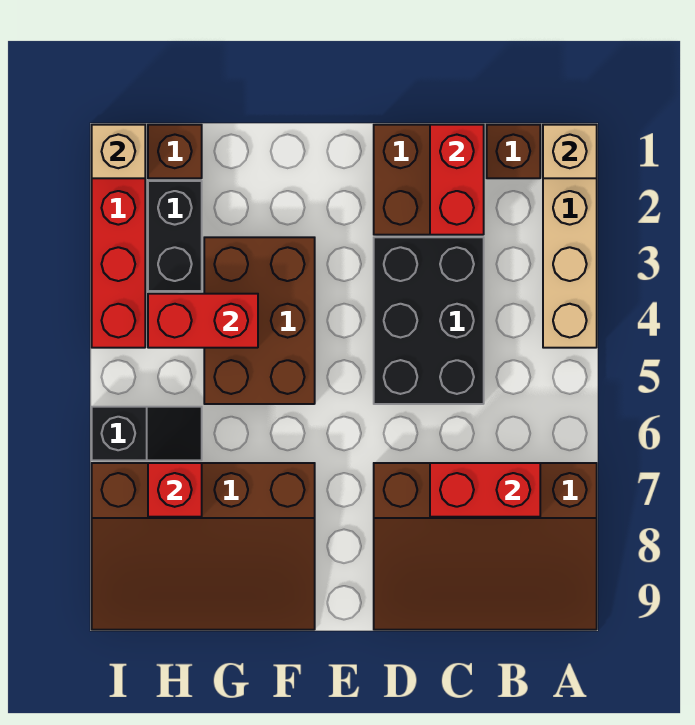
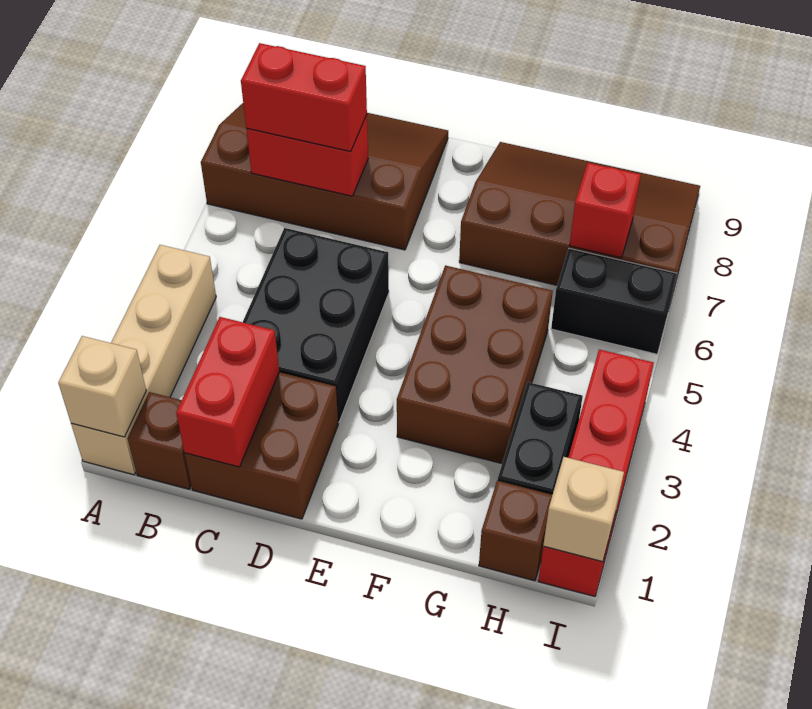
red 1x2 brick [148,294,258,348] -> red 1x2 brick moved to [241,43,367,152]
black 1x2 slope [92,407,202,460] -> black 1x2 brick [551,249,677,354]

